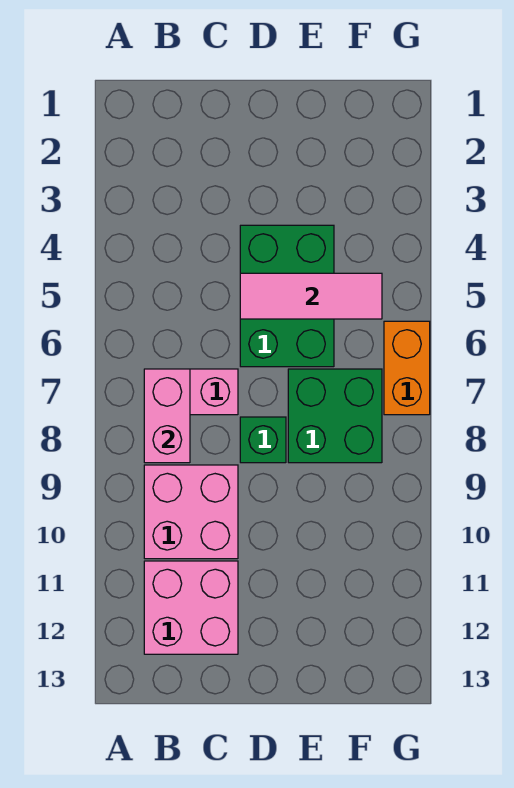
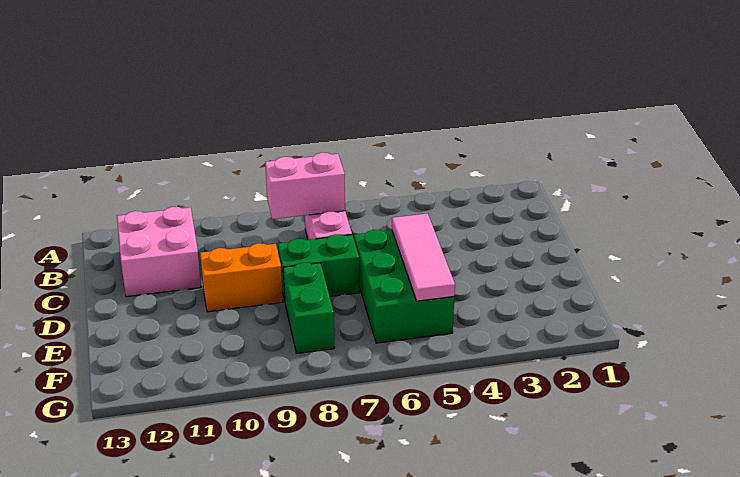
pink 2x2 brick [144,465,238,559] -> none
green 2x3 brick [240,225,334,367] -> green 2x3 brick turned to [354,230,454,343]
green 1x1 brick [240,417,286,463] -> green 1x2 brick [278,234,359,301]
green 2x2 brick [288,369,382,463] -> green 1x2 brick [283,263,335,353]
orange 1x2 brick [384,321,430,415] -> orange 1x2 brick moved to [200,243,283,312]

